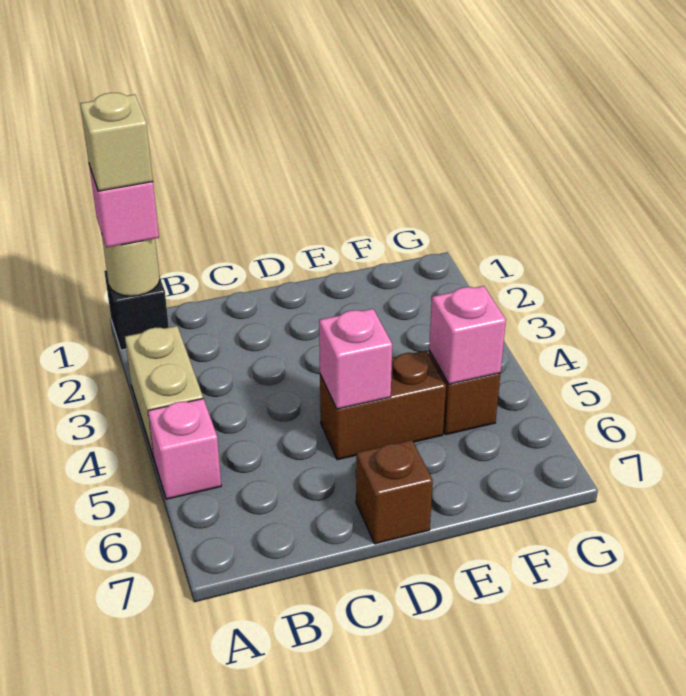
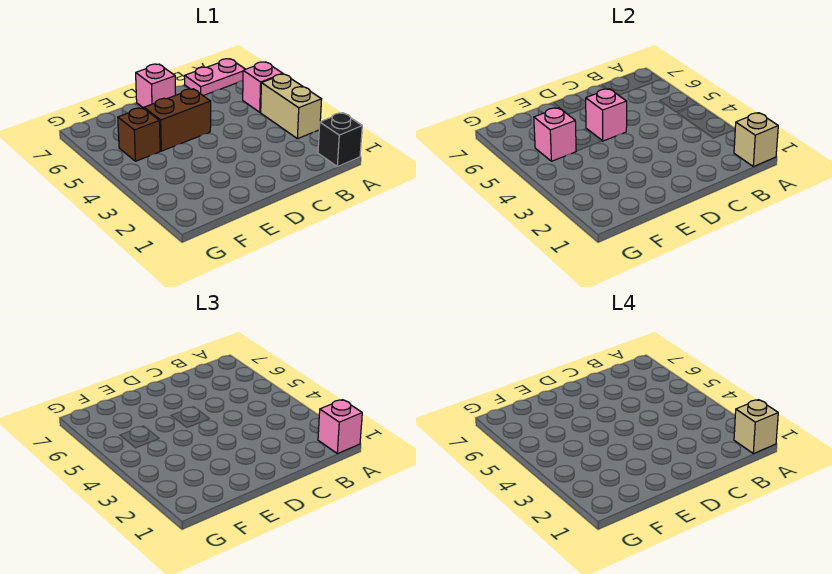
tan 1x1 round brick [102,236,160,296] -> tan 1x1 brick [734,113,778,167]
none -> pink 1x2 plate [185,59,245,96]
brown 1x1 brick [356,440,433,544] -> pink 1x1 brick [136,64,175,108]

